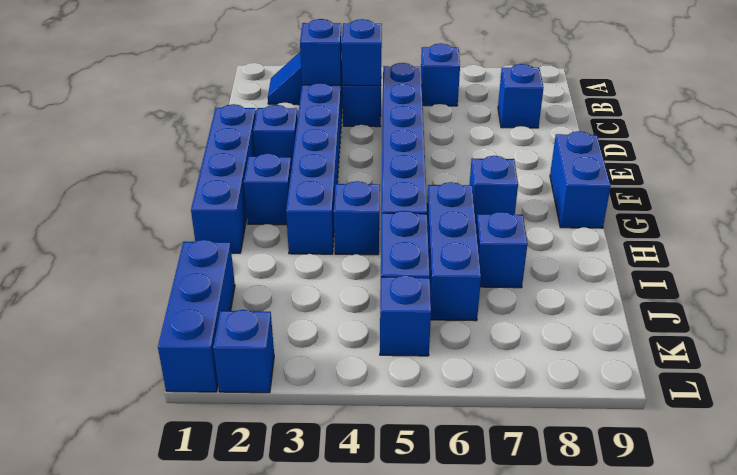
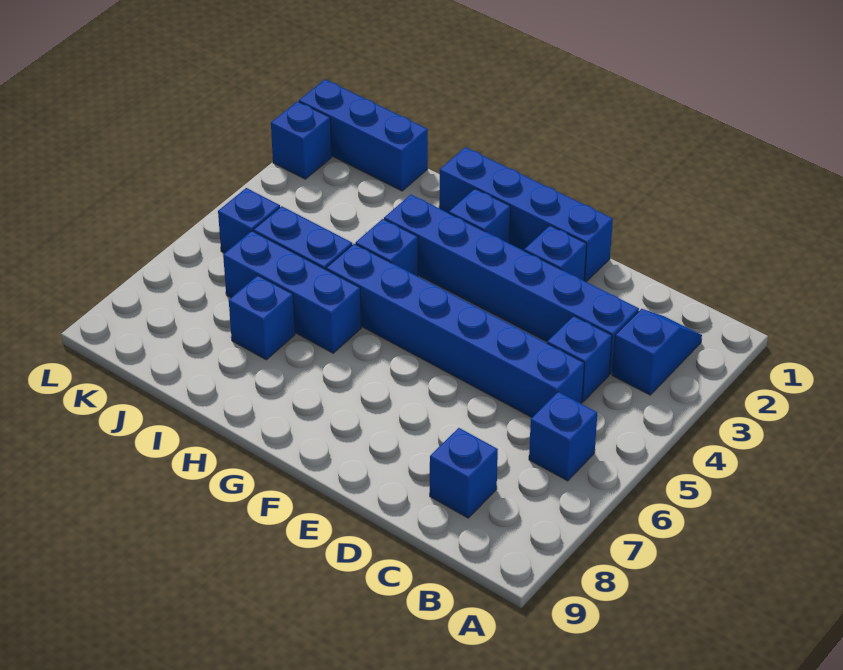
blue 1x1 brick [300,19,342,85] -> none
blue 1x1 brick [342,19,382,86] -> none
blue 1x2 brick [550,131,611,228] -> none
blue 1x1 brick [470,156,518,223] -> none

